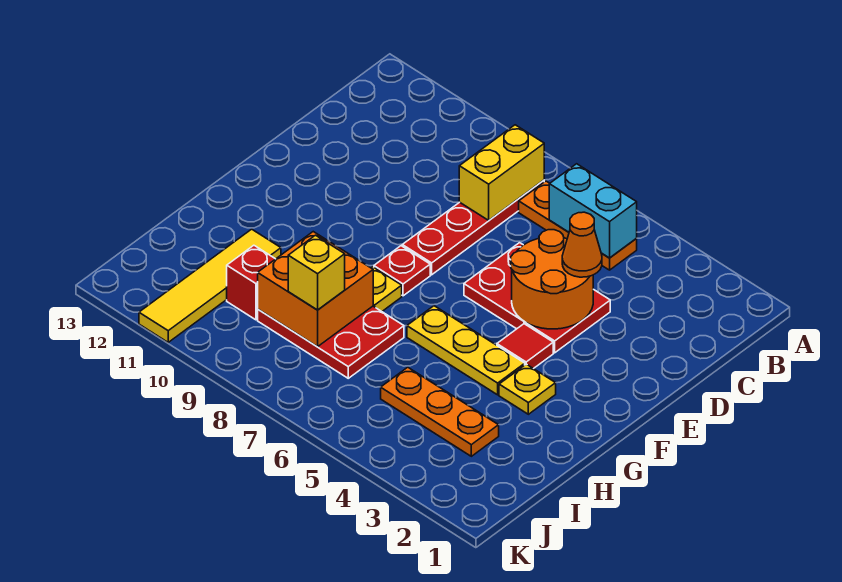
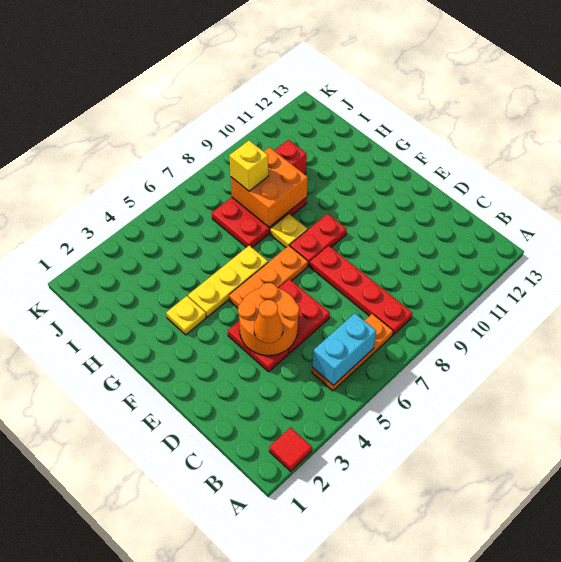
yellow 1x2 brick [459,125,544,220] -> none
red 1x1 tile [497,324,553,369] -> red 1x1 tile moved to [269,427,312,471]
red 1x1 plate [374,246,430,296] -> red 1x2 plate [290,214,347,266]
yellow 1x4 tile [139,229,281,342] -> none
orange 1x3 plate [381,367,499,456] -> orange 1x3 plate moved to [229,246,308,308]

